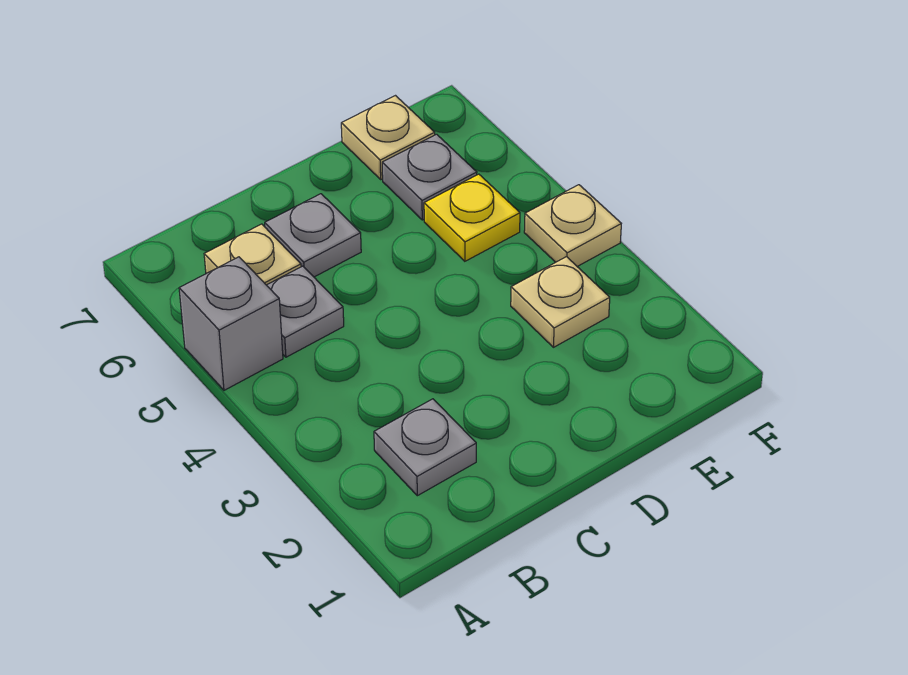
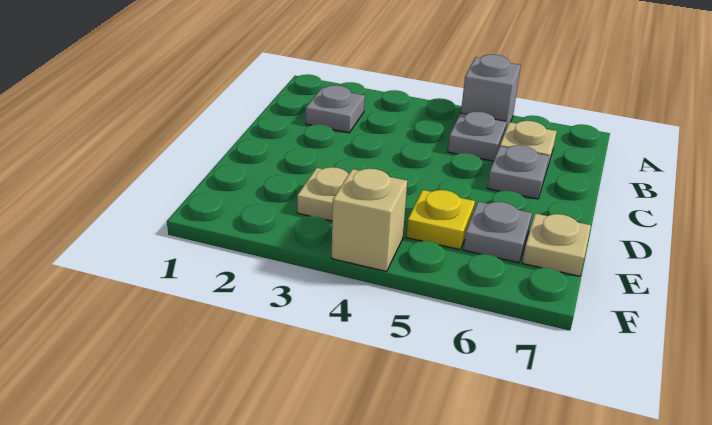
tan 1x1 plate [524,185,621,266] -> tan 1x1 brick [332,169,407,271]

